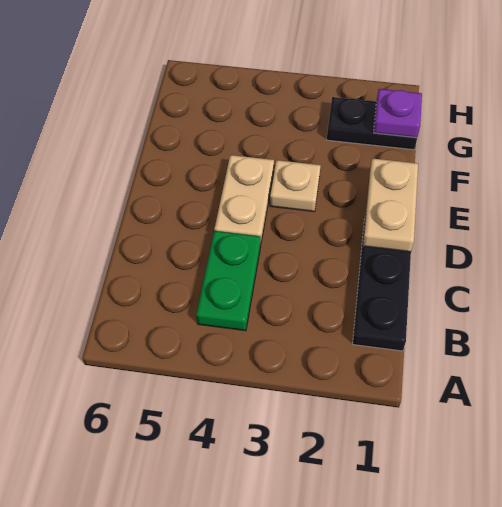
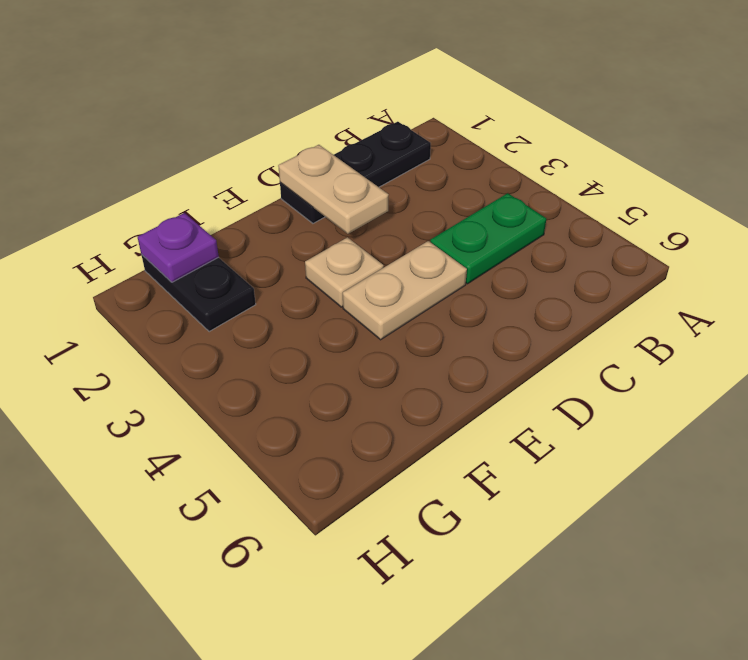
tan 1x2 plate [363,158,418,252] -> tan 1x2 plate turned to [278,145,389,234]

